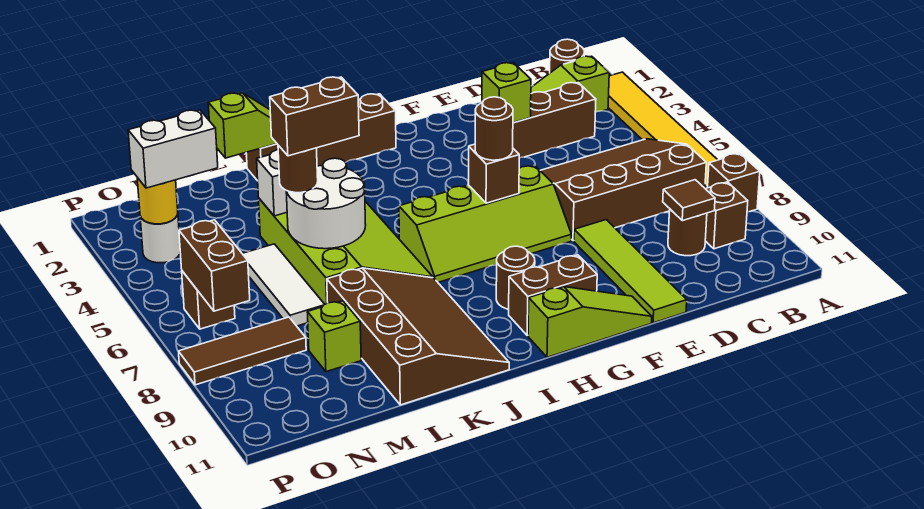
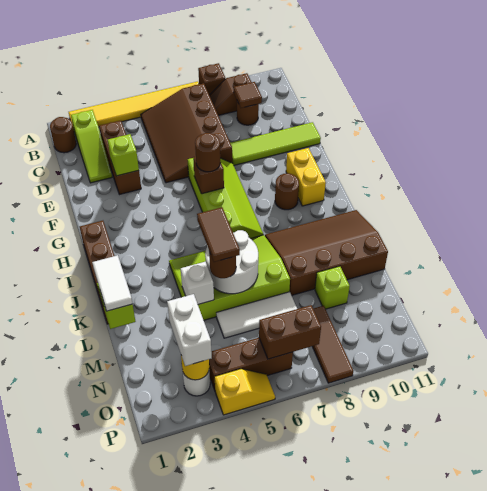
lime 1x3 slope [528,287,652,357] -> none
brown 1x2 brick [509,255,597,335] -> yellow 1x2 brick [286,148,326,206]
none -> white 1x2 tile [92,255,133,311]
brown 1x2 brick [270,77,359,156] -> brown 1x2 tile [197,207,240,262]
brown 1x1 brick [182,271,235,329] -> brown 1x3 brick [209,338,293,390]
none -> yellow 1x2 slope [215,369,275,415]

